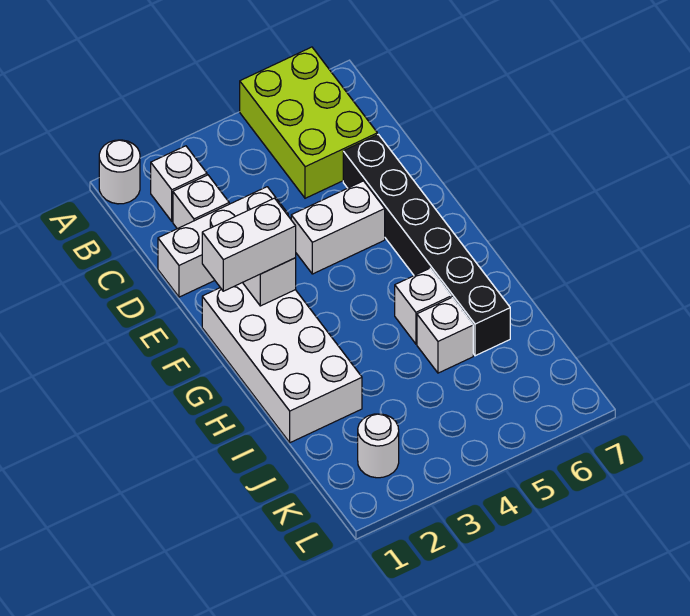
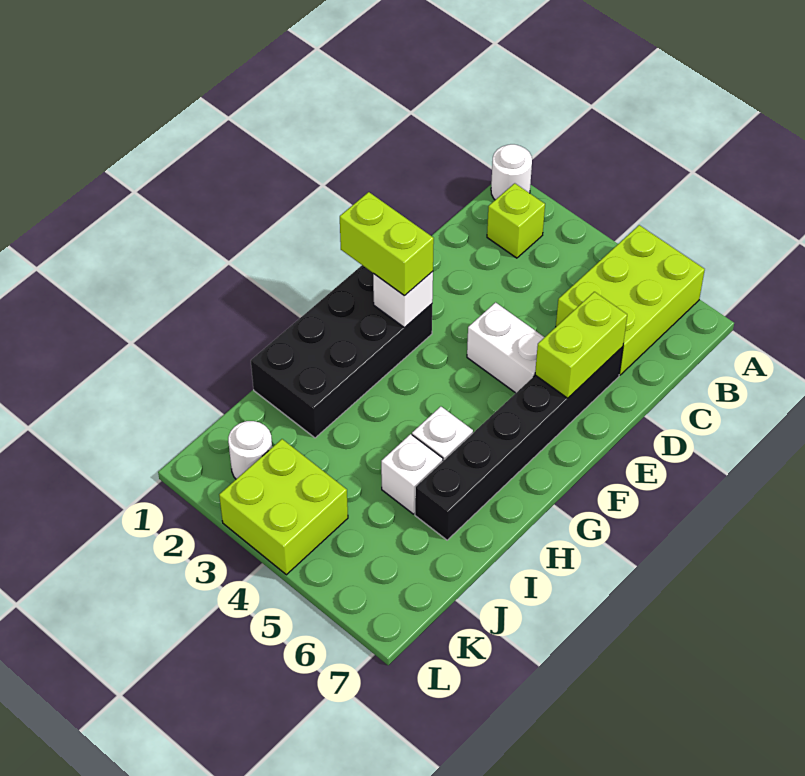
white 1x1 brick [151,146,207,221] -> lime 1x1 brick [487,183,545,258]
white 1x1 brick [173,175,229,229] -> none
white 1x3 brick [158,187,288,297] -> none
none -> lime 1x2 brick [535,292,627,398]
white 2x4 brick [202,283,362,443] -> black 2x4 brick [251,265,432,438]
white 1x2 brick [202,198,296,291] -> lime 1x2 brick [340,192,434,296]
none -> lime 2x2 brick [219,439,348,575]

